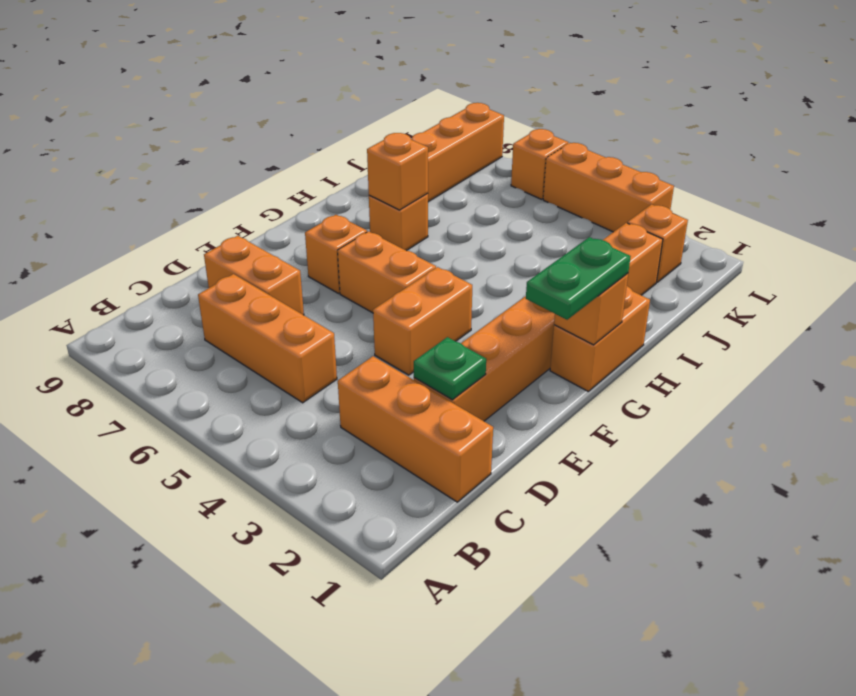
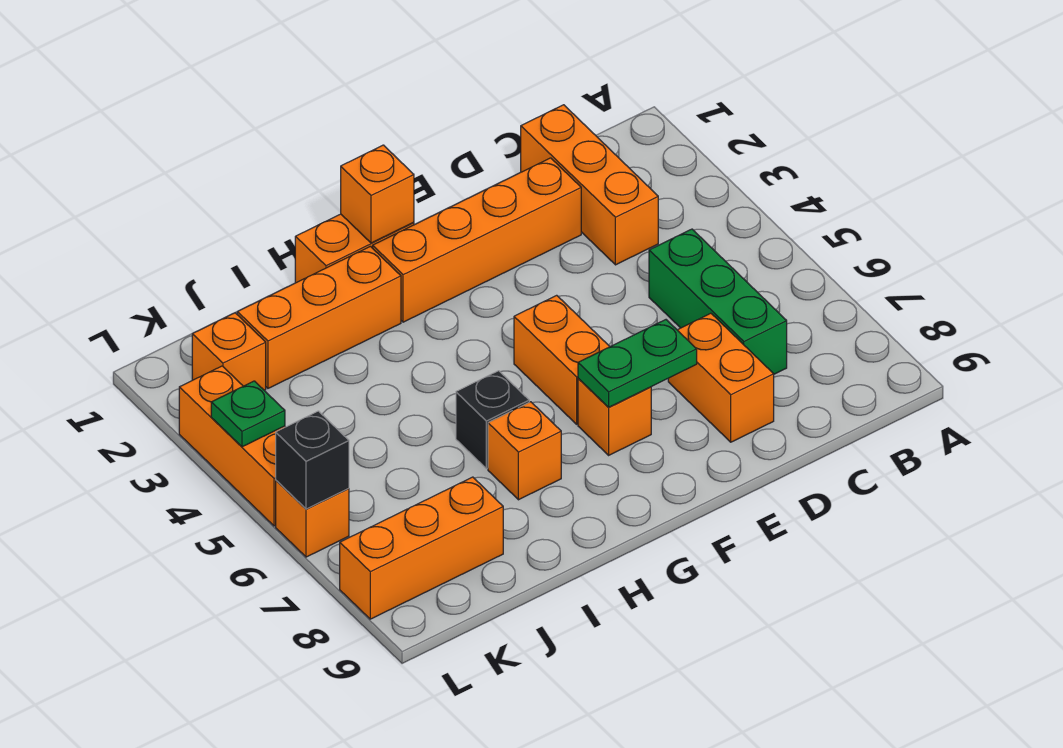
orange 1x3 brick [198,274,337,403] -> green 1x3 brick [649,229,787,374]
green 1x1 plate [414,337,486,400] -> green 1x1 plate moved to [211,381,285,447]
orange 1x2 brick [373,267,472,375] -> none
green 1x2 plate [526,237,631,320] -> green 1x2 plate moved to [578,320,697,407]
none -> black 1x1 brick [456,371,529,469]
orange 1x1 brick [367,133,428,210] -> none
none -> black 1x1 brick [276,411,349,509]

